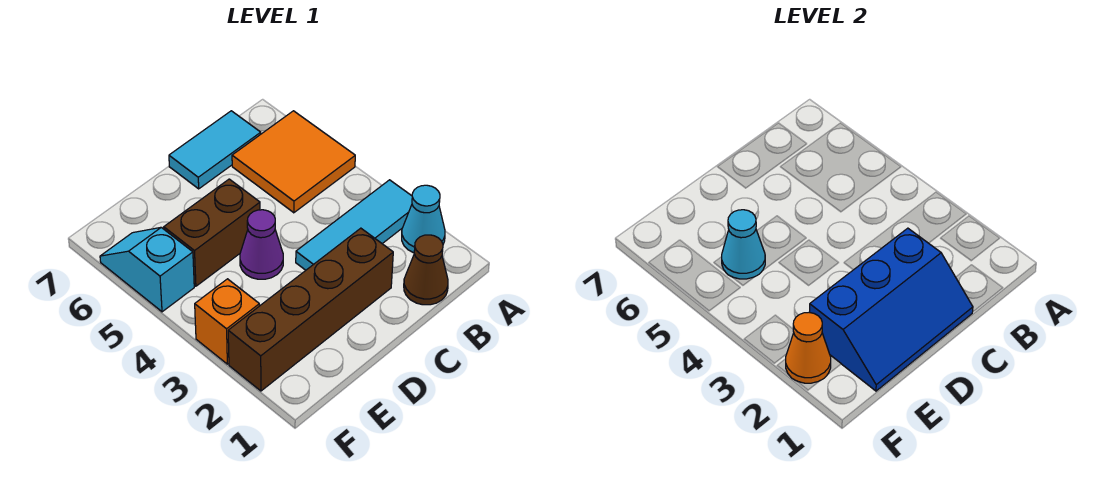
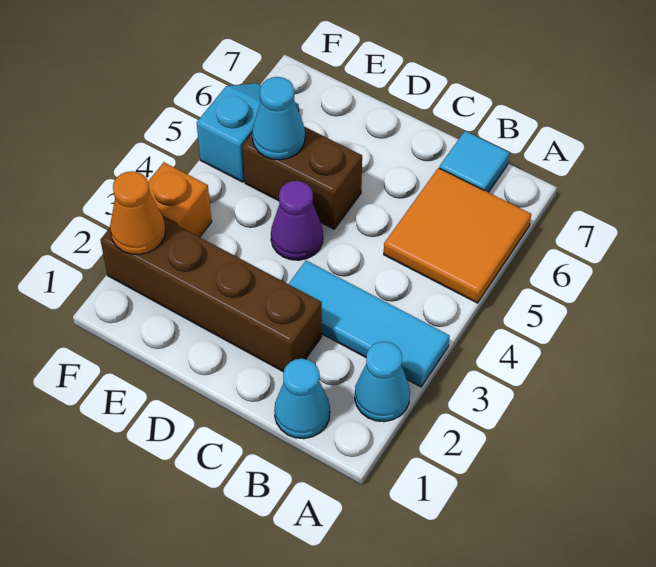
brown 1x1 cone [404,235,448,305] -> cyan 1x1 cone [274,359,330,439]
cyan 1x2 tile [169,111,261,189] -> cyan 1x1 tile [439,131,510,192]
blue 2x3 slope [810,228,973,391] -> none

